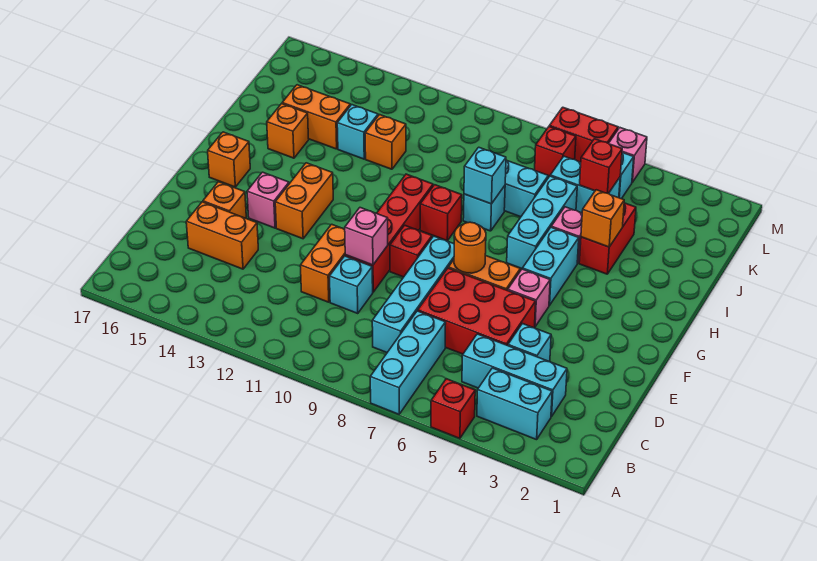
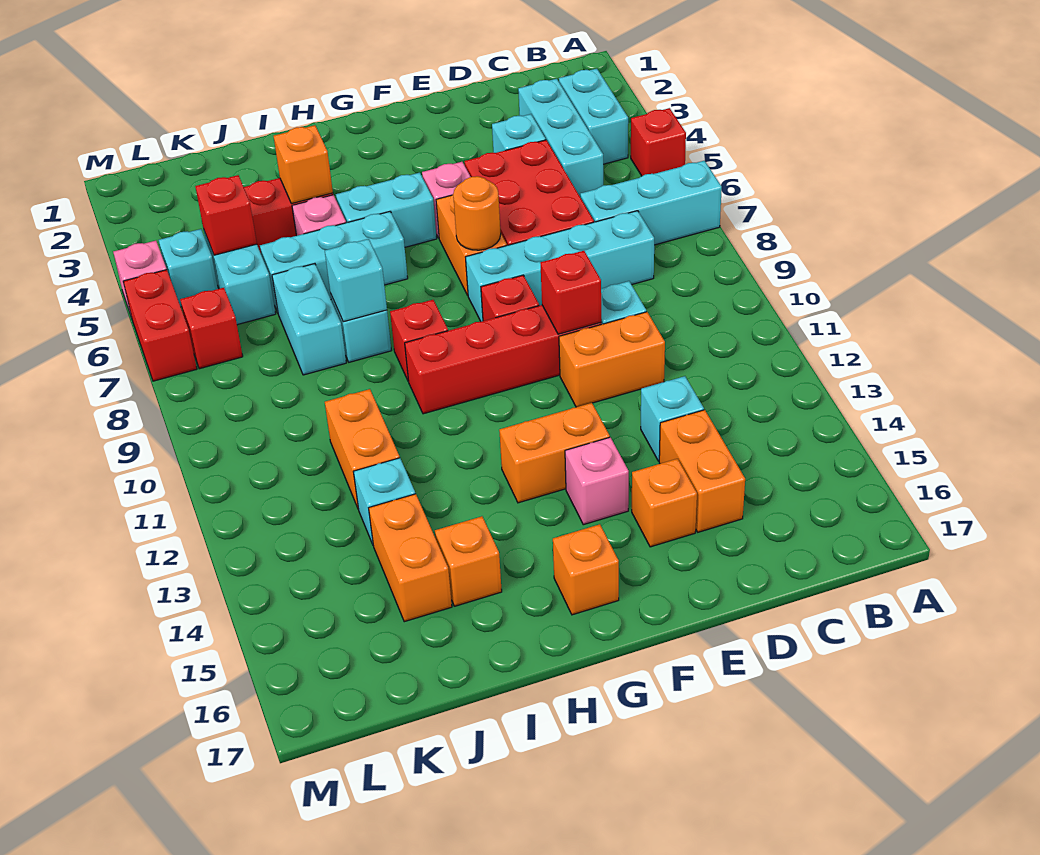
none -> cyan 1x1 brick [641,376,704,461]
pink 1x1 brick [345,208,388,265] -> red 1x1 brick [540,251,601,334]
orange 1x1 brick [365,115,406,169] -> orange 1x2 brick [325,389,400,508]

